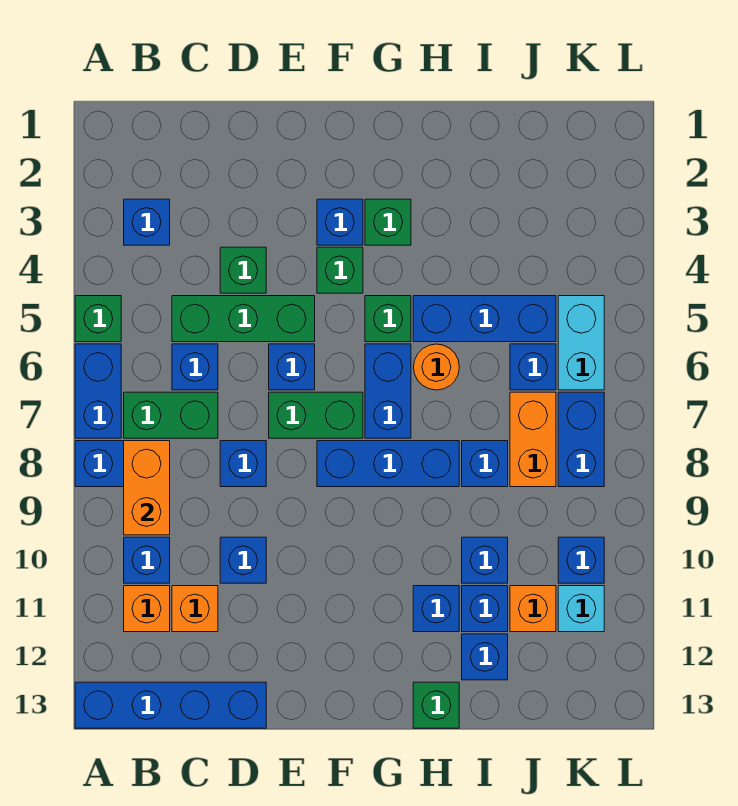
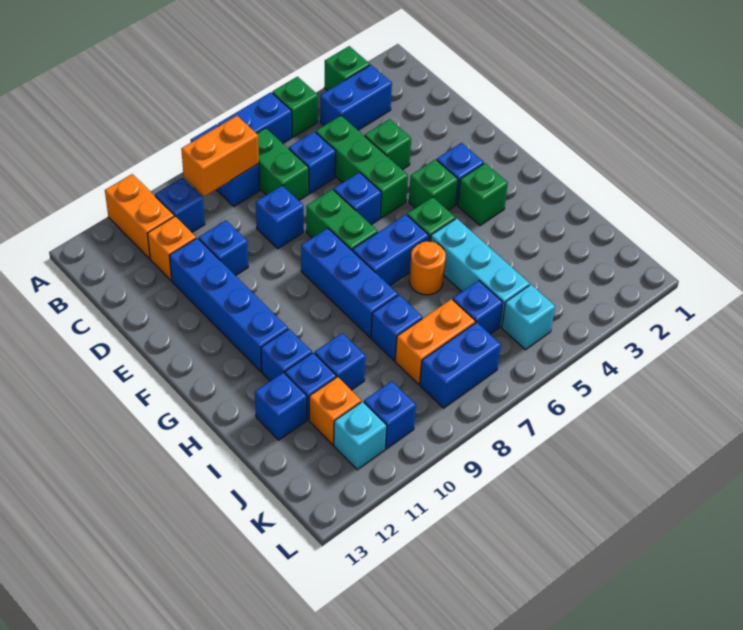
blue 1x4 brick [75,682,266,728] -> blue 1x4 brick moved to [169,238,288,372]
blue 1x1 brick [124,199,170,245] -> blue 1x2 brick [320,65,392,130]
orange 1x1 brick [124,586,170,632] -> orange 1x2 brick [105,174,174,259]
blue 1x3 brick [413,296,556,342] -> cyan 1x3 brick [431,218,530,327]
green 1x1 brick [413,682,459,728] -> green 1x1 brick moved to [324,46,370,91]
cyan 1x2 brick [558,296,604,390] -> cyan 1x1 brick [502,285,555,350]

